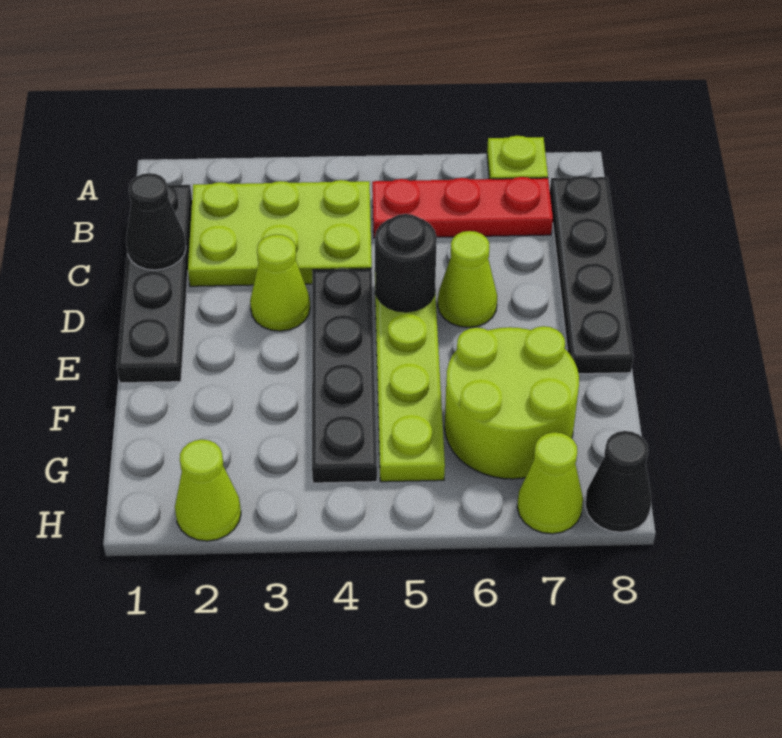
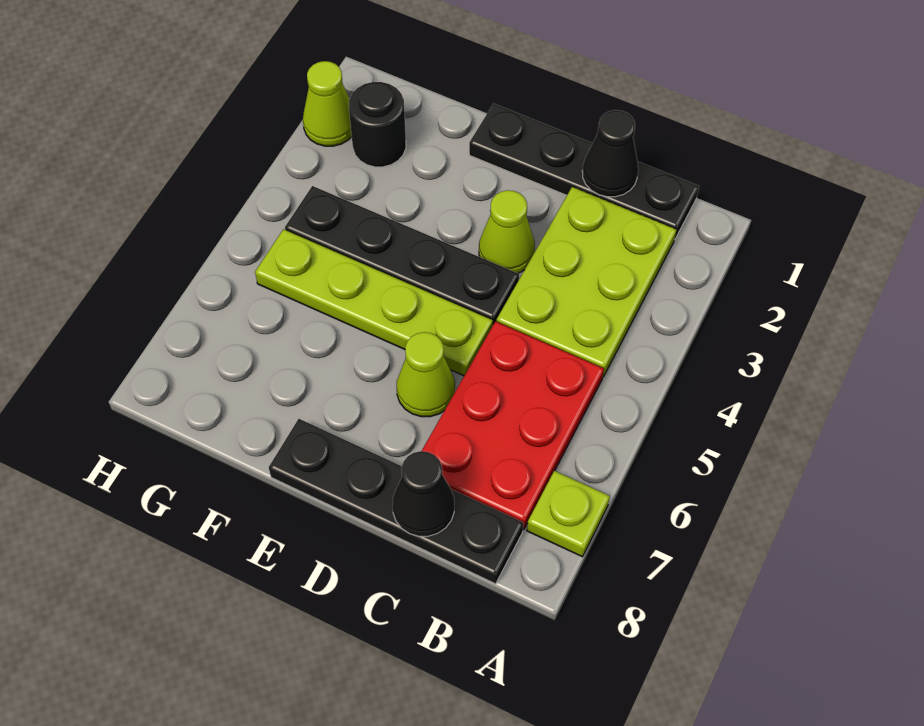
red 1x3 plate [372,177,553,238] -> red 2x3 plate [422,322,604,529]
black 1x1 round brick [375,214,437,312] -> black 1x1 round brick moved to [349,82,406,167]
lime 2x2 round brick [445,326,579,479] -> none
lime 1x1 cone [517,432,583,534] -> none
black 1x1 cone [585,431,651,532] -> black 1x1 cone moved to [392,451,454,536]

